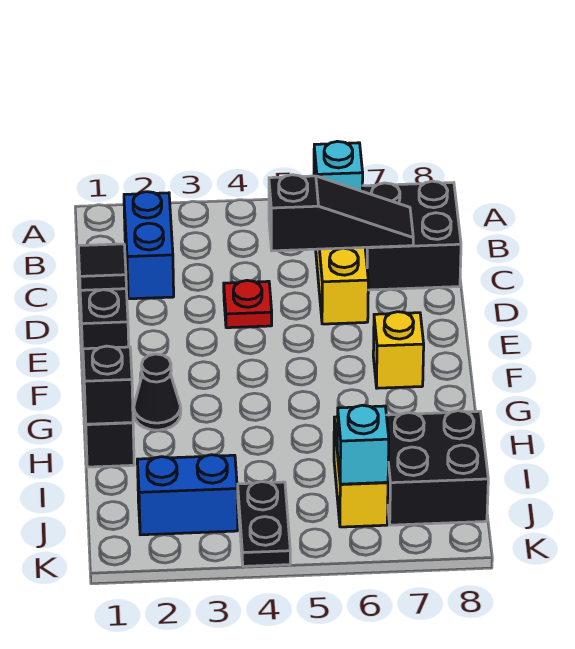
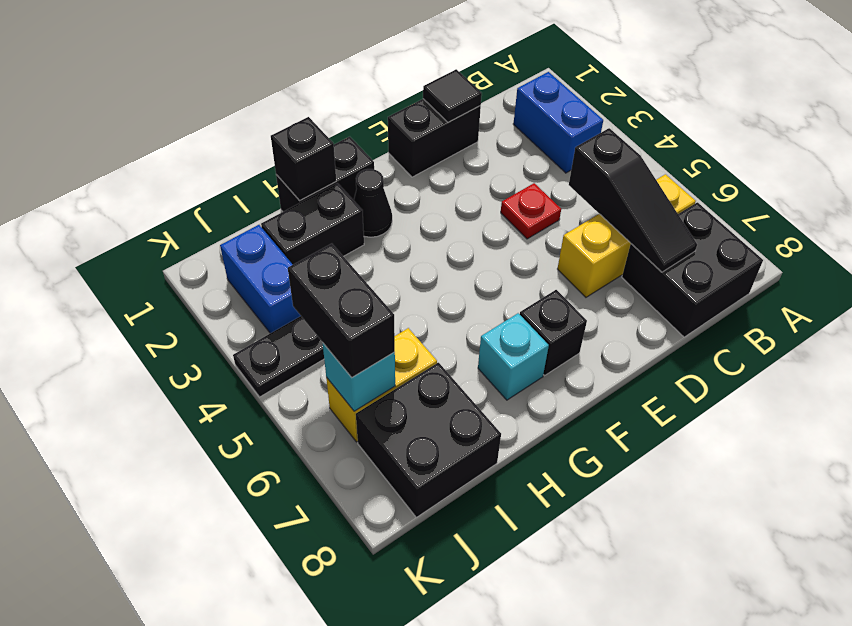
blue 1x2 brick [124,192,174,299] -> blue 1x2 brick turned to [513,72,603,173]
cyan 1x1 brick [314,141,363,191] -> cyan 1x1 brick moved to [478,313,549,400]
yellow 1x1 brick [373,312,424,388] -> black 1x1 brick [520,290,587,375]
none -> black 1x2 brick [261,183,364,264]
none -> black 1x2 brick [288,244,395,377]

